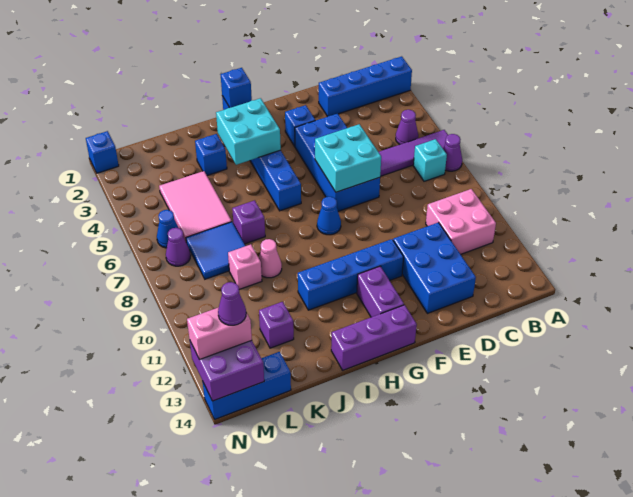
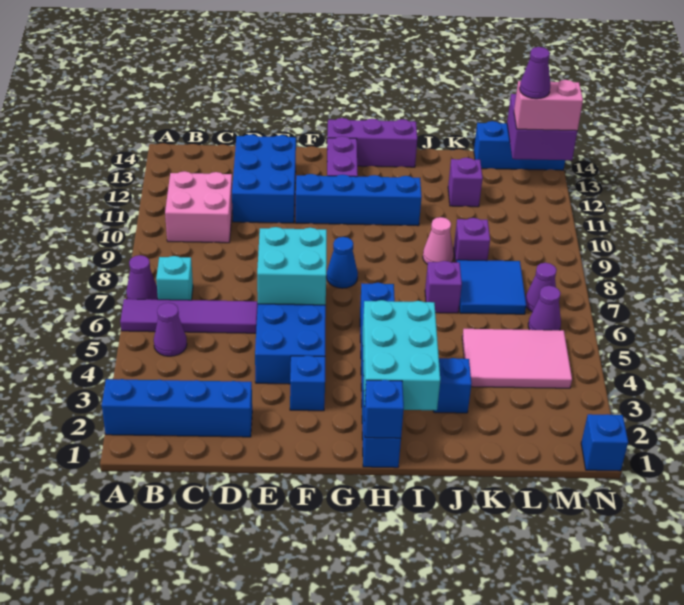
cyan 2x2 brick [216,98,281,165] -> cyan 2x3 brick [363,300,440,411]
pink 2x3 tile [159,171,232,241] -> pink 2x3 tile turned to [462,329,572,388]
pink 1x1 brick [228,244,262,289] -> purple 1x1 brick [454,218,490,262]
blue 1x1 cone [157,210,178,248] -> purple 1x1 cone [528,286,561,330]

